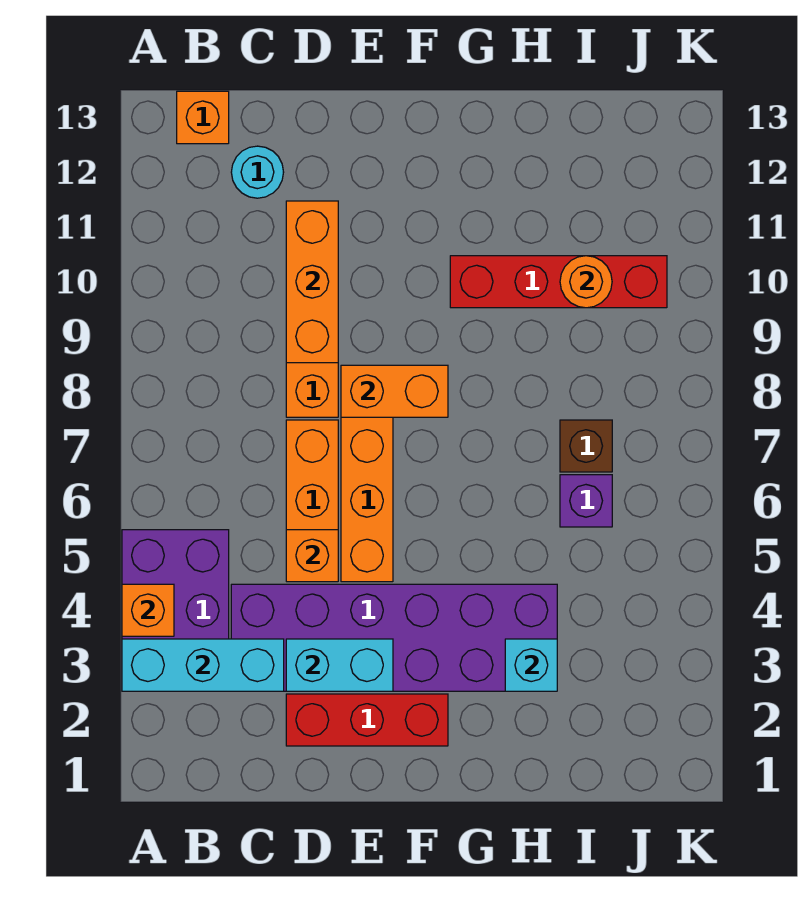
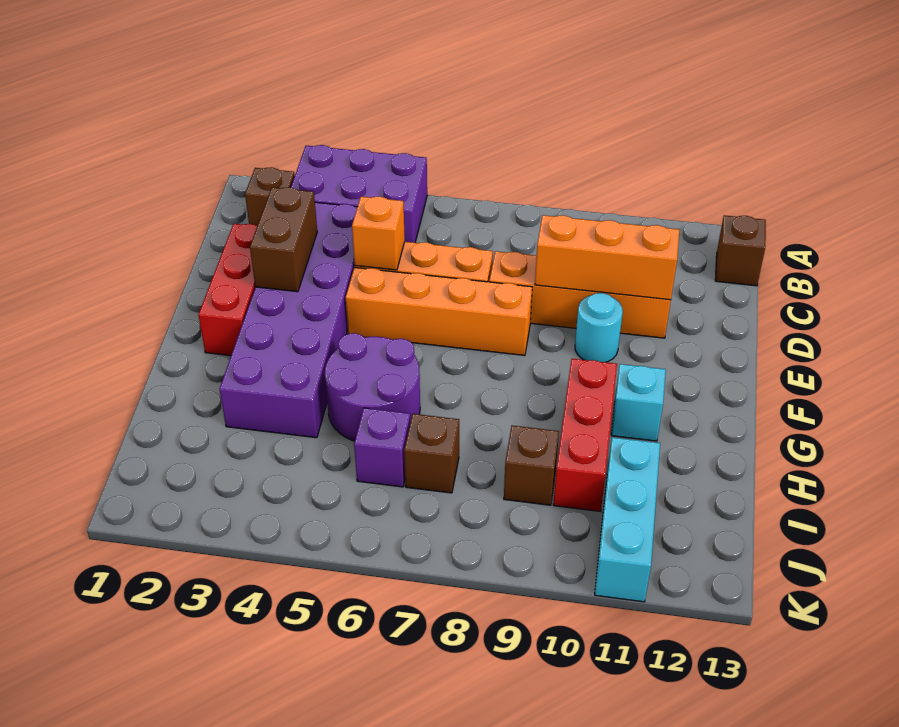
cyan 1x3 brick [122,639,284,691] -> cyan 1x3 brick moved to [595,437,660,602]
orange 1x1 brick [122,584,174,636] -> none
none -> brown 1x1 brick [245,167,295,226]
orange 1x1 brick [177,91,229,144] -> brown 1x1 brick [715,215,766,286]
cyan 1x1 round brick [231,146,284,198] -> cyan 1x1 round brick moved to [575,293,623,362]
cyan 1x2 brick [286,639,393,691] -> brown 1x2 brick [250,187,317,292]
orange 1x2 brick [341,365,448,417] -> none
none -> purple 2x2 round brick [325,333,420,441]
red 1x4 brick [450,256,667,308] -> red 1x3 brick [553,359,617,512]
cyan 1x1 brick [505,639,557,691] -> cyan 1x1 brick moved to [611,364,666,441]
none -> brown 1x1 brick [504,426,559,505]
orange 1x1 round brick [560,256,612,308] -> none

